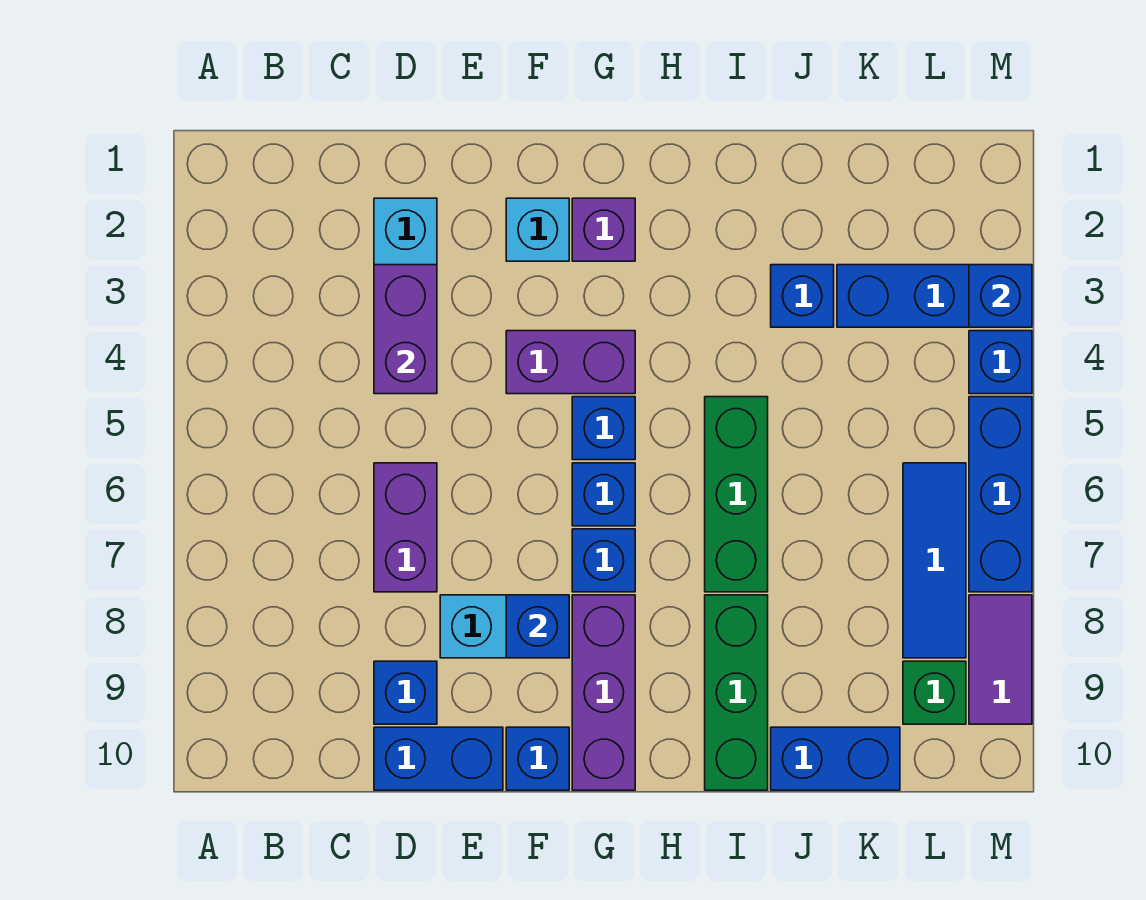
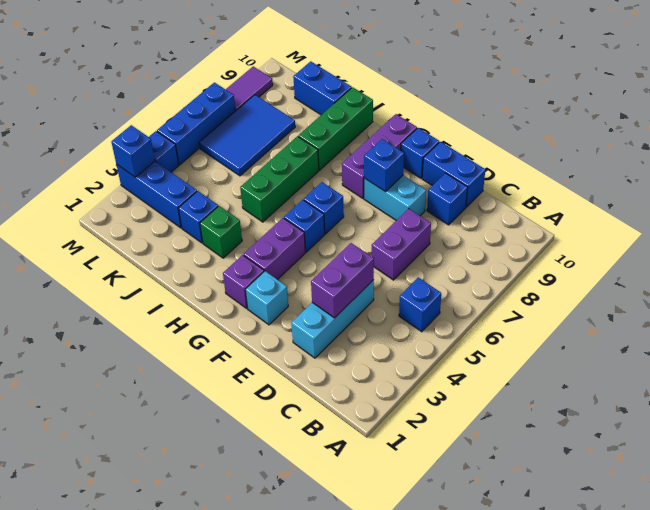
purple 1x2 brick [506,331,635,394] -> purple 1x2 brick turned to [244,218,305,280]
blue 1x1 brick [572,529,635,592] -> blue 1x1 brick moved to [399,277,441,332]
blue 1x3 tile [903,463,966,658] -> blue 2x3 tile [199,95,295,176]
green 1x1 brick [903,661,966,724] -> green 1x1 brick moved to [200,206,242,258]

